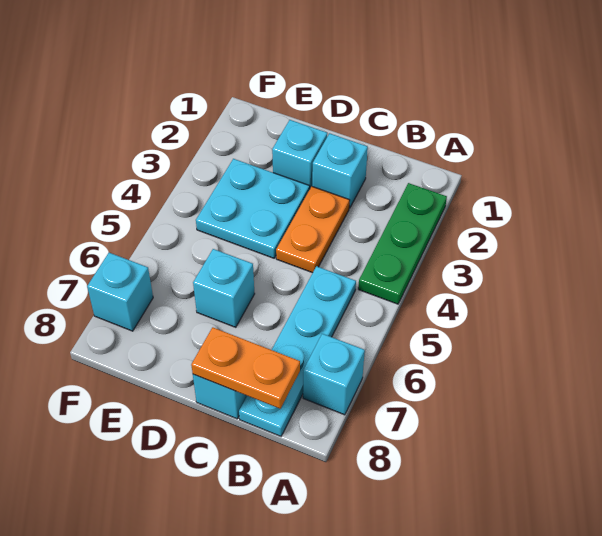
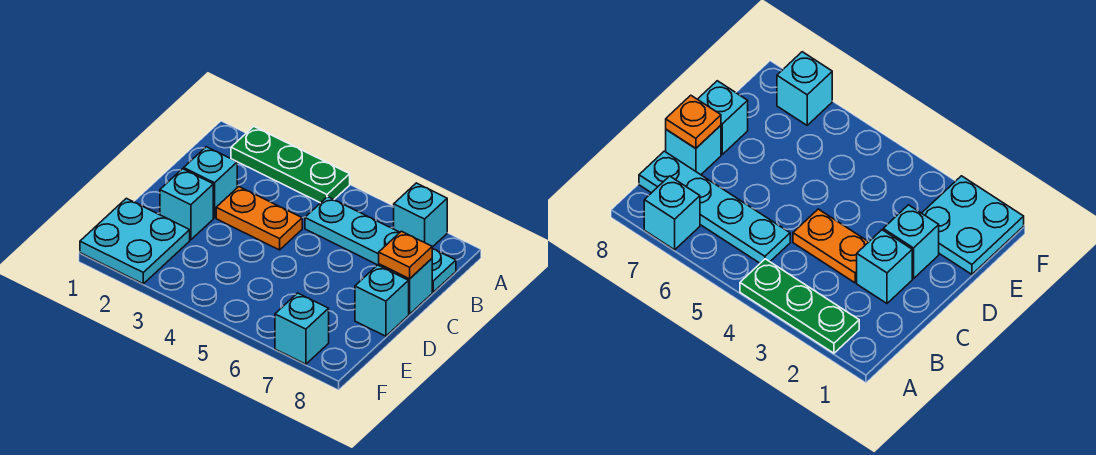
orange 1x2 plate [191,327,300,409] -> orange 1x1 plate [379,231,432,279]
cyan 2x2 plate [196,159,310,258] -> cyan 2x2 plate moved to [80,198,190,284]
cyan 1x1 brick [193,249,255,327] -> cyan 1x1 brick moved to [355,265,409,336]

